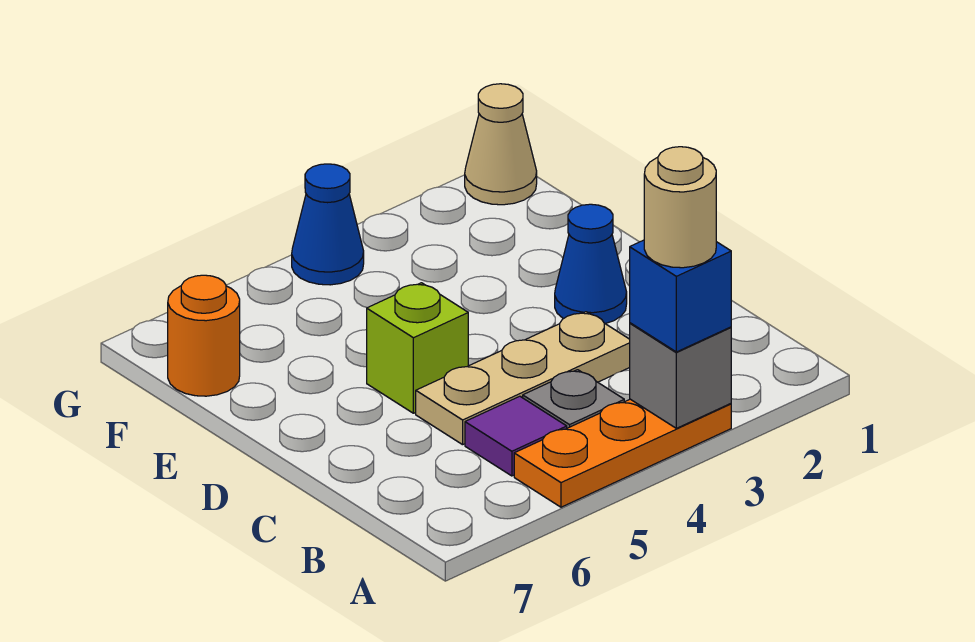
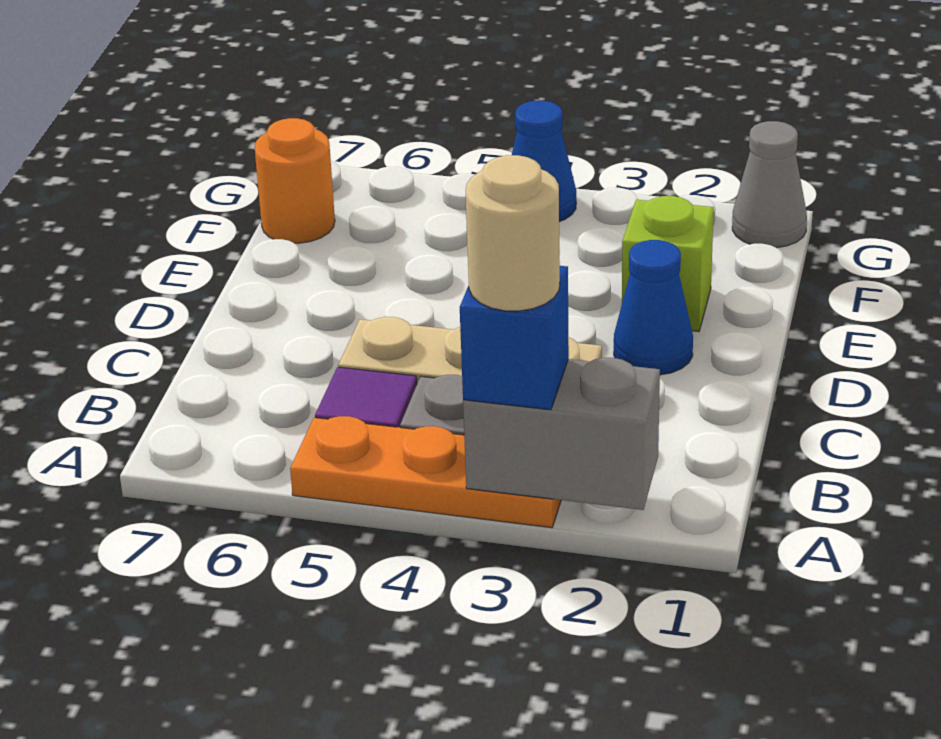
grey 1x1 brick [630,323,731,428] -> grey 1x2 brick [463,358,660,510]
lime 1x1 brick [367,283,468,413] -> lime 1x1 brick moved to [622,196,714,332]
tan 1x1 cone [465,84,537,205] -> grey 1x1 cone [732,121,807,248]

